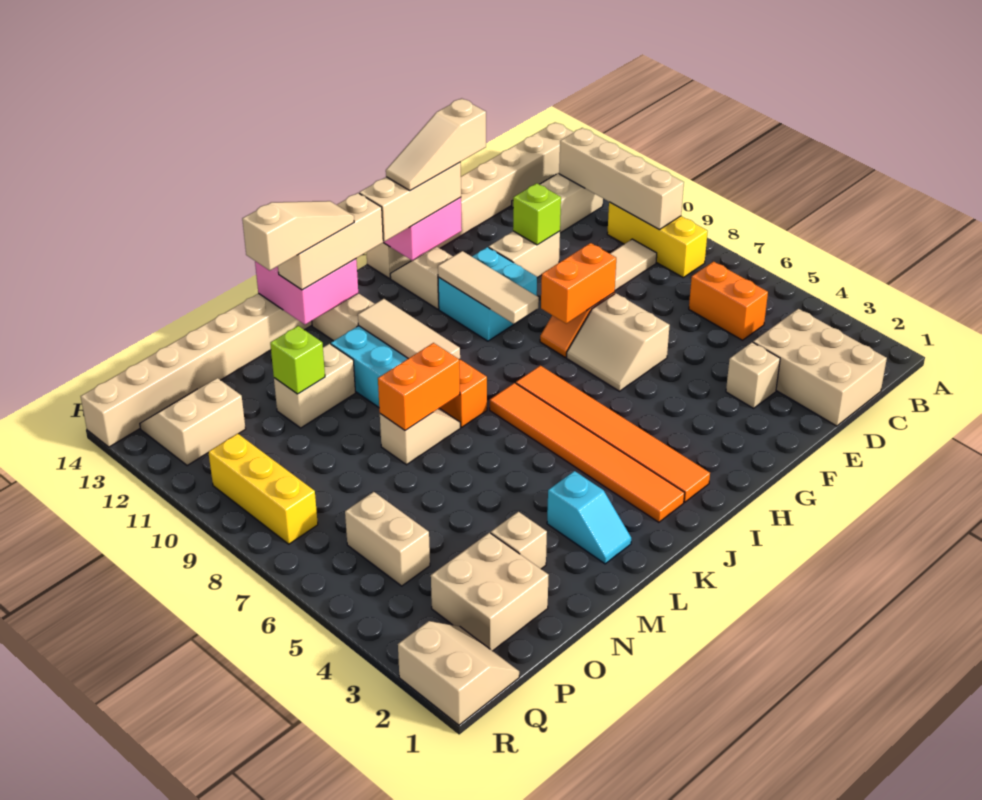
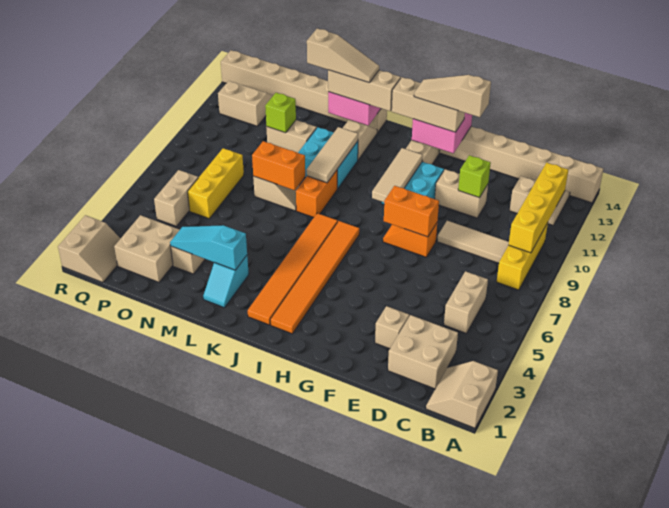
tan 1x4 brick [559,128,684,230] -> yellow 1x4 brick [509,163,568,253]
tan 2x3 brick [753,309,887,426] -> tan 2x2 brick [388,315,458,389]
orange 1x2 brick [689,262,768,340] -> tan 1x2 brick [444,271,488,333]
tan 2x2 slope [567,293,670,391] -> tan 2x2 slope moved to [426,361,498,428]
none -> cyan 1x3 slope [170,225,247,270]
yellow 1x3 brick [208,434,318,544] -> yellow 1x3 brick moved to [188,148,244,218]

